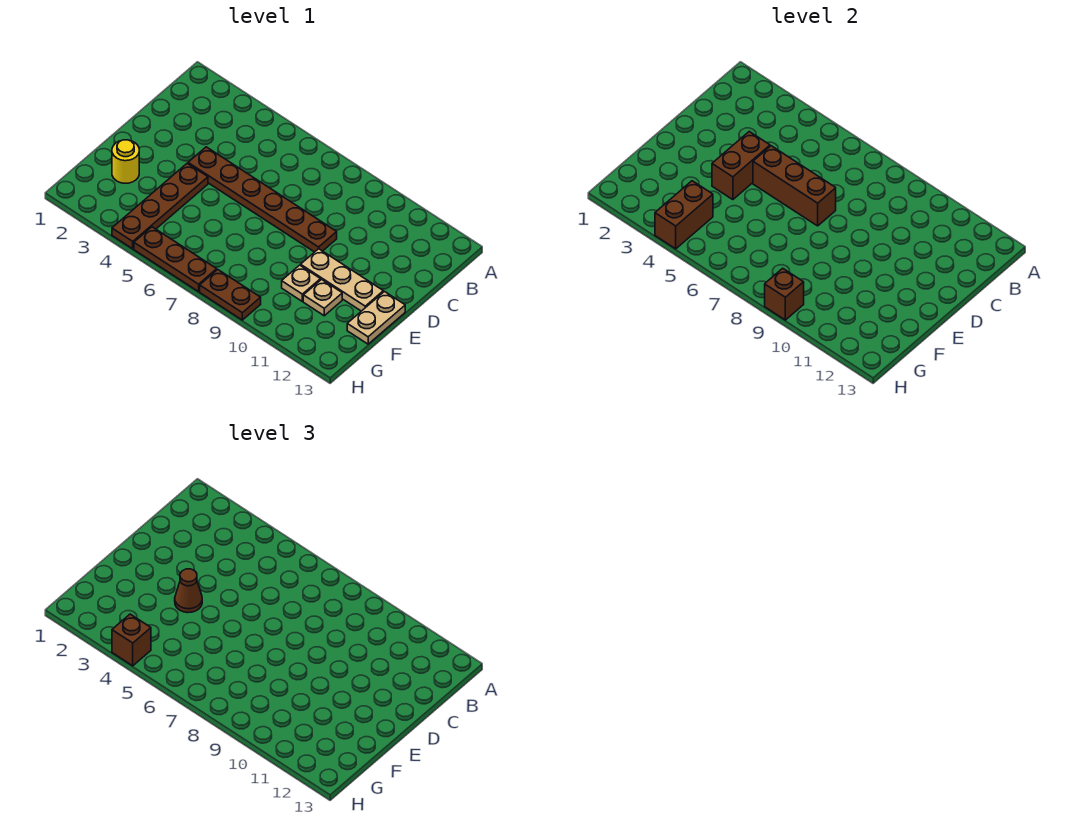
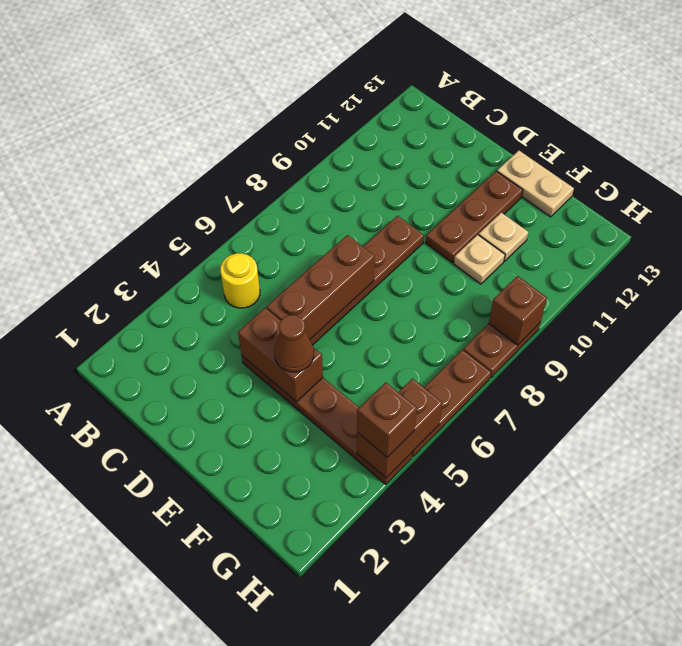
tan 1x3 plate [301,249,383,311] -> brown 1x3 plate [426,171,523,263]
yellow 1x1 round brick [112,140,139,183] -> yellow 1x1 round brick moved to [220,253,260,308]
brown 1x2 brick [655,181,713,249] -> brown 1x2 brick turned to [357,379,442,478]

